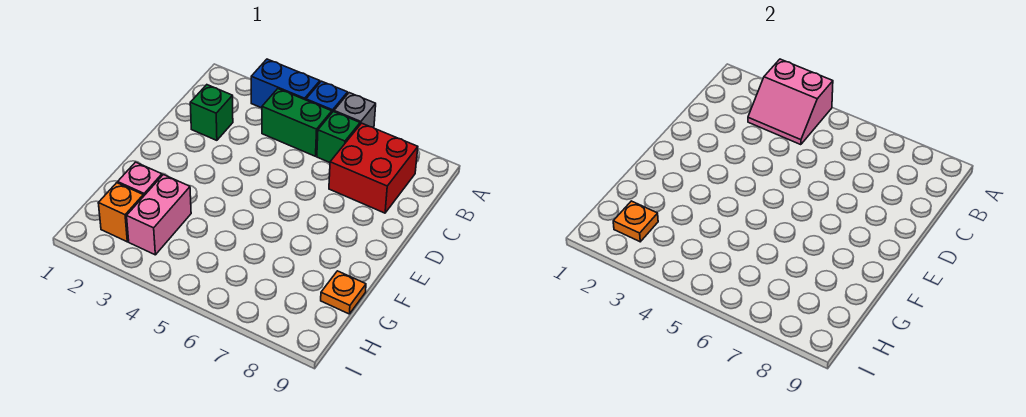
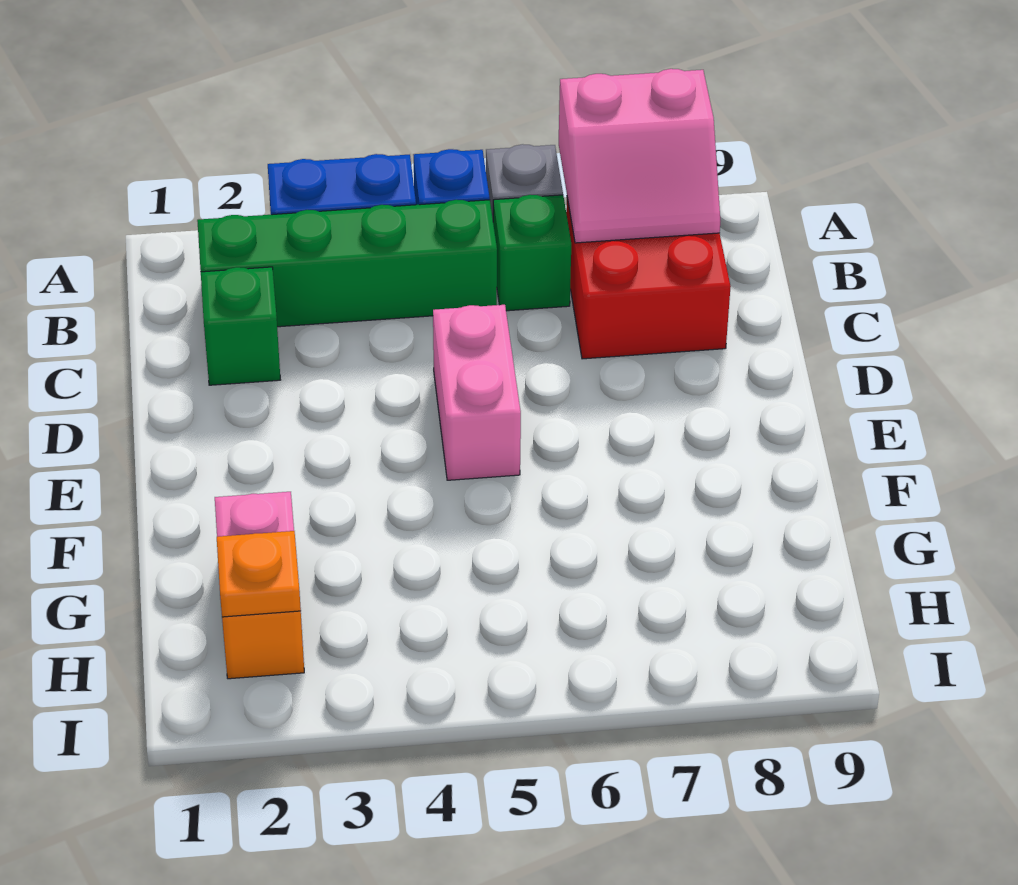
pink 2x2 slope [748,59,833,145] -> pink 2x2 slope moved to [559,69,720,243]
green 1x2 brick [262,89,332,156] -> green 1x4 brick [197,200,497,327]
pink 1x2 brick [127,175,191,255] -> pink 1x2 brick moved to [433,305,521,480]
orange 1x1 plate [321,271,366,314] -> none

